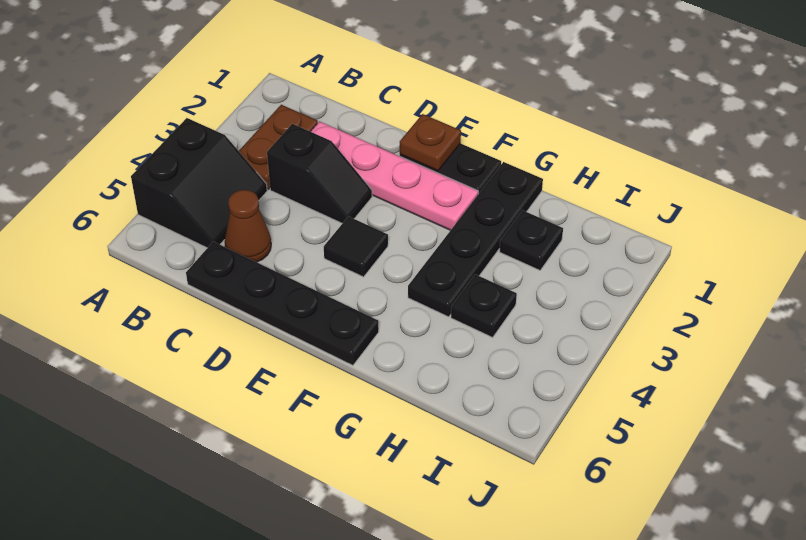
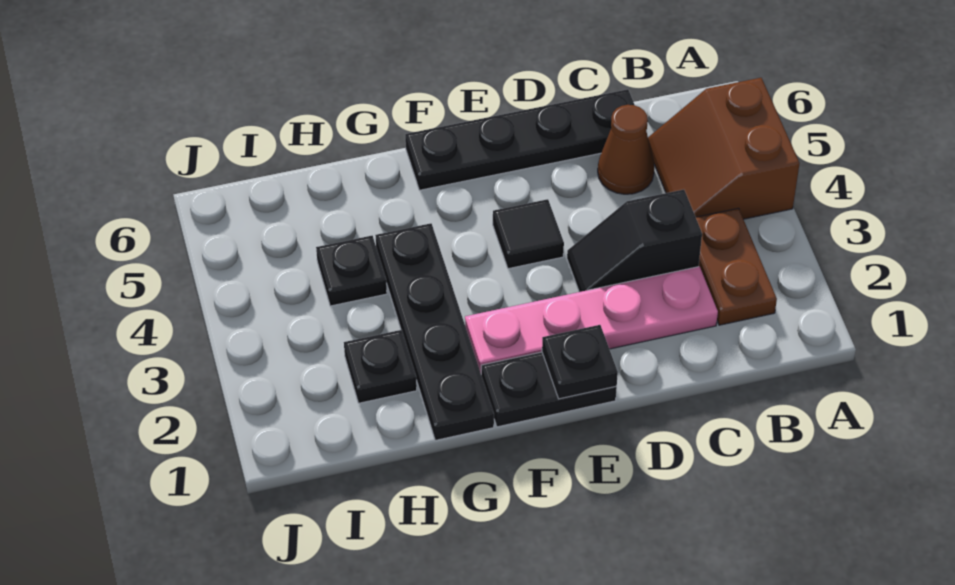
black 2x2 slope [131,118,267,248] -> brown 2x2 slope [648,78,800,219]
brown 1x1 plate [400,114,461,171] -> black 1x1 plate [542,325,618,399]

